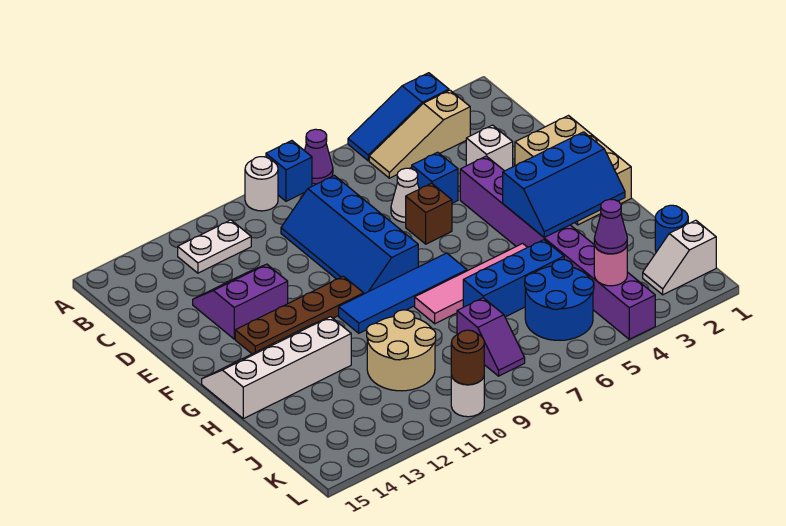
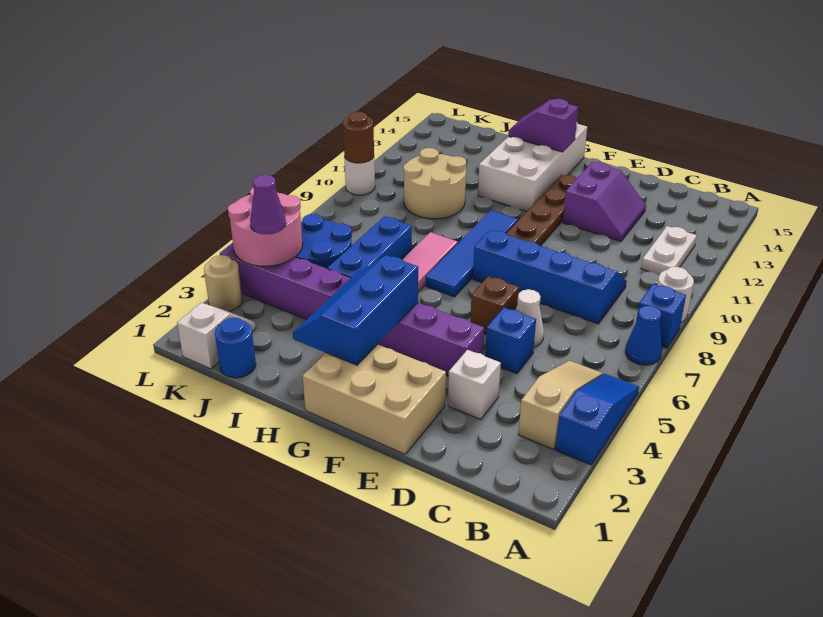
purple 1x1 cone [305,129,333,184] -> blue 1x1 cone [625,305,662,365]
white 2x4 slope [202,317,351,419] -> white 2x4 brick [478,123,587,211]
purple 1x2 slope [457,298,525,376] -> purple 1x2 slope moved to [508,99,578,152]
pink 1x1 round brick [594,245,627,286] -> pink 2x2 round brick [228,187,303,266]
none -> tan 1x1 round brick [204,255,242,311]

